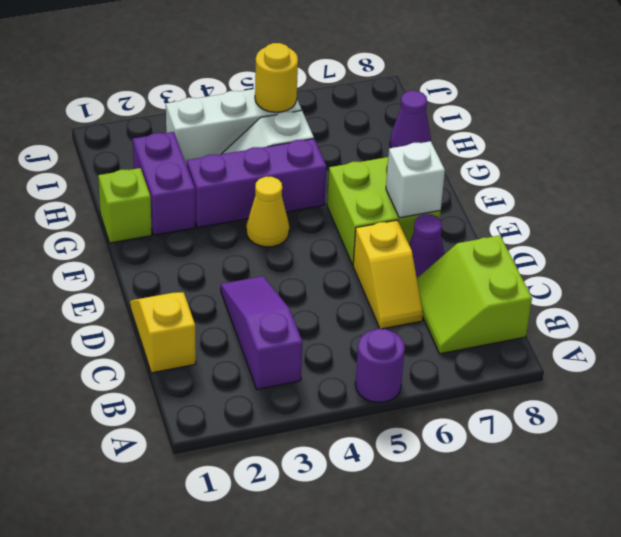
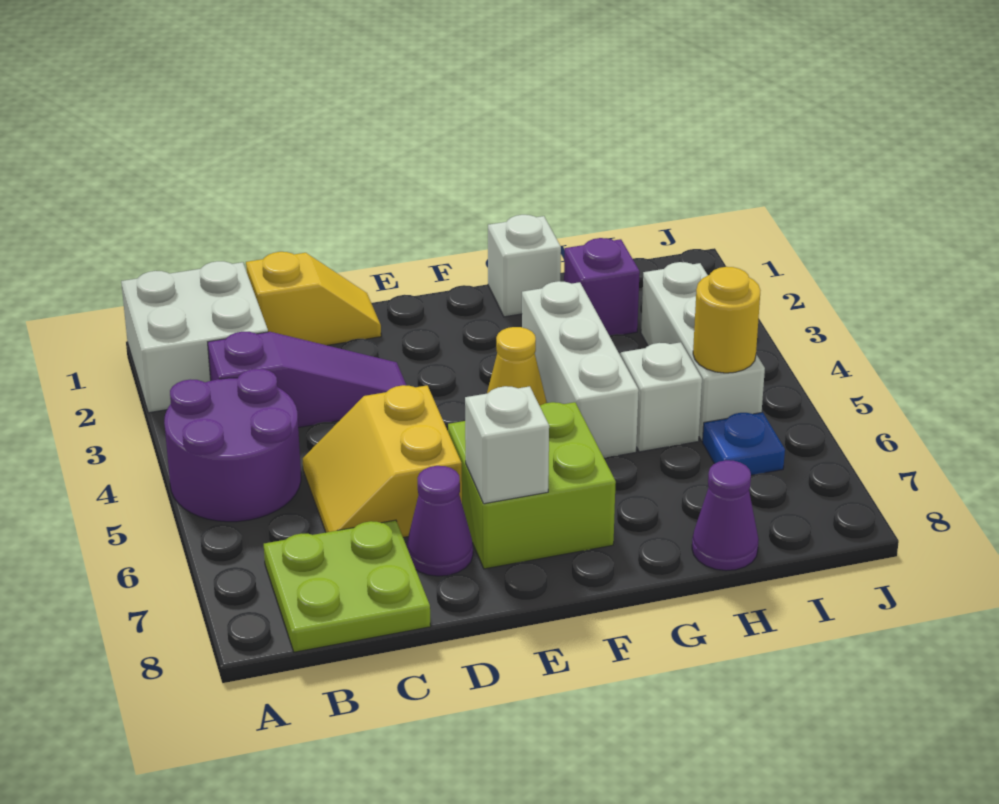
none -> white 2x2 brick [121,261,268,413]
purple 1x1 round brick [355,329,405,402] -> purple 2x2 round brick [164,369,301,522]
lime 2x2 slope [417,235,532,354] -> lime 2x2 plate [264,520,431,652]
yellow 1x2 slope [353,220,423,329] -> yellow 2x2 slope [303,385,462,537]
lime 1x1 brick [98,168,152,243] -> white 1x1 brick [488,215,561,317]
purple 1x2 brick [133,132,195,235] -> purple 1x1 brick [564,238,640,336]
purple 1x3 brick [187,139,326,227] -> white 1x3 brick [522,281,639,458]
none -> blue 1x1 plate [703,412,785,475]

